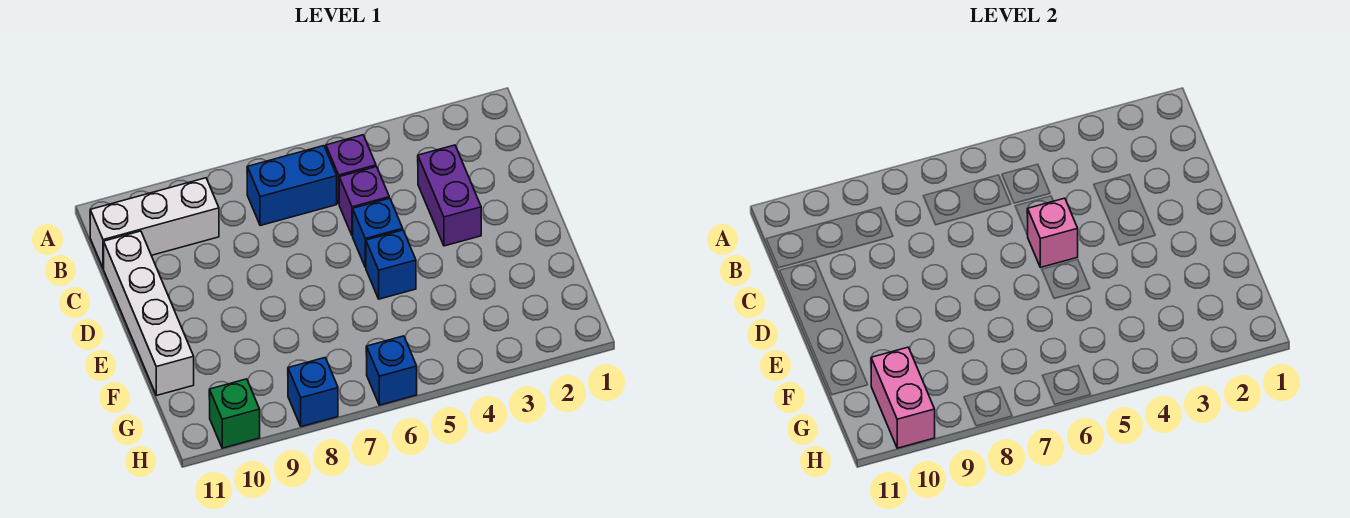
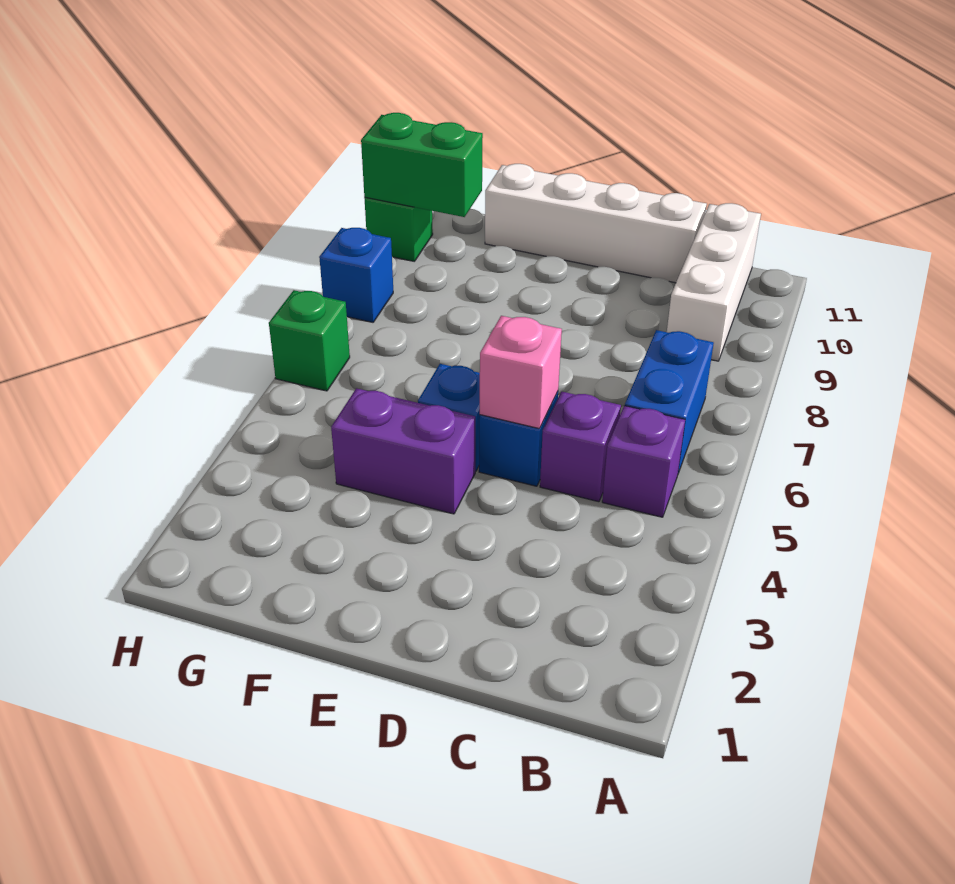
purple 1x2 brick [418,145,481,246] -> purple 1x2 brick moved to [331,388,475,514]
pink 1x2 brick [871,347,935,448] -> green 1x2 brick [361,113,483,217]
blue 1x1 brick [367,336,417,405] -> green 1x1 brick [269,290,350,391]

